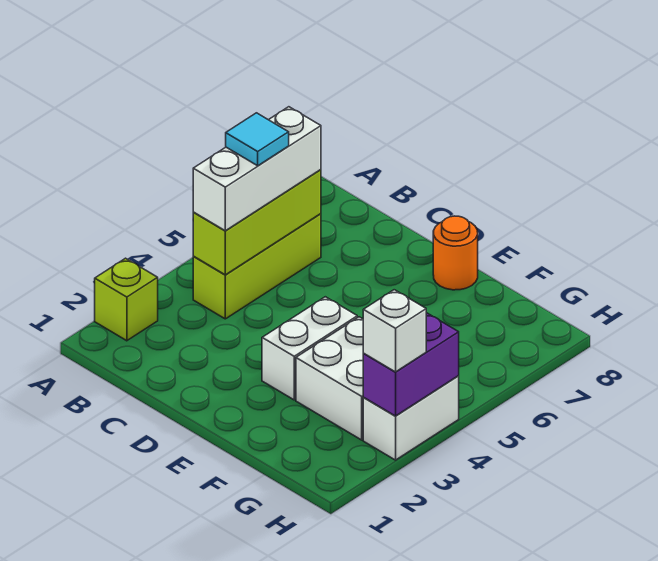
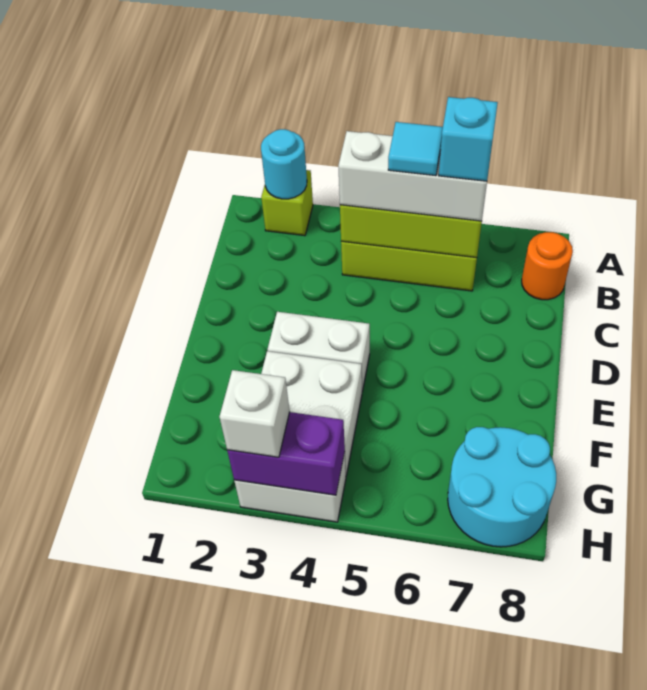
none -> cyan 1x1 round brick [261,129,307,199]
none -> cyan 1x1 brick [439,97,498,181]
orange 1x1 round brick [433,216,478,290] -> orange 1x1 round brick moved to [522,232,573,300]
none -> cyan 2x2 round brick [448,427,556,547]

